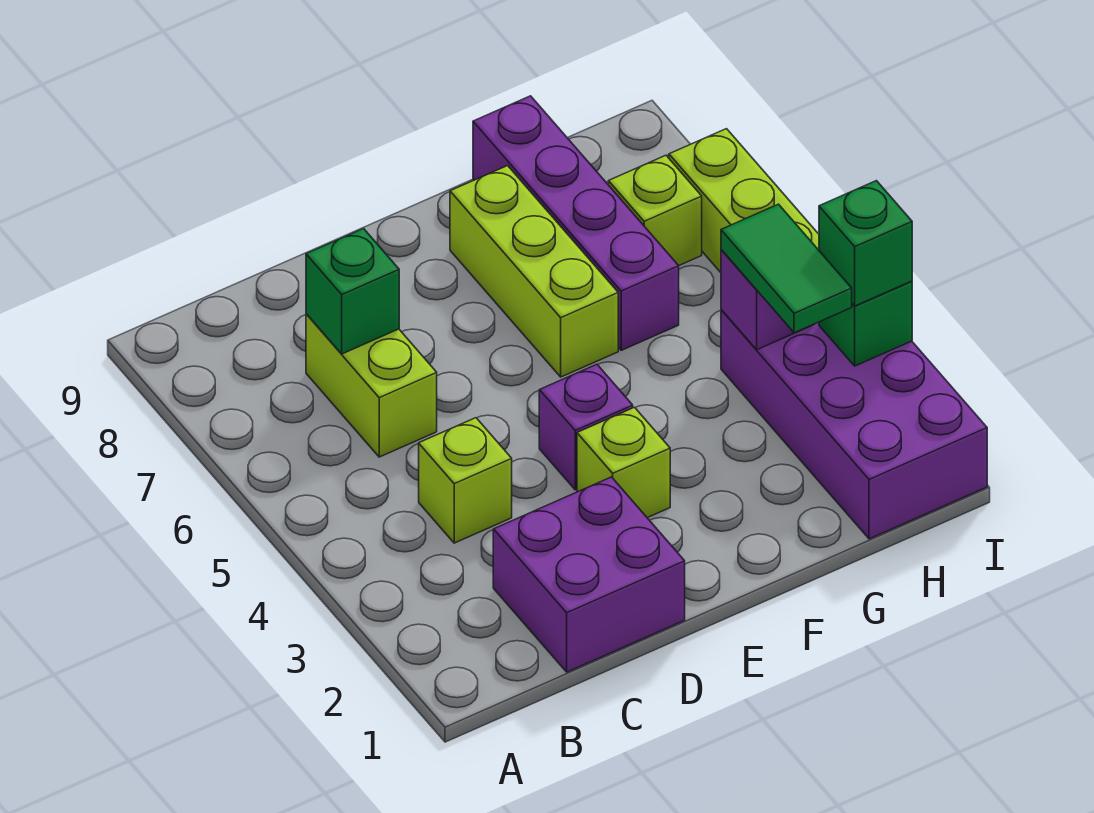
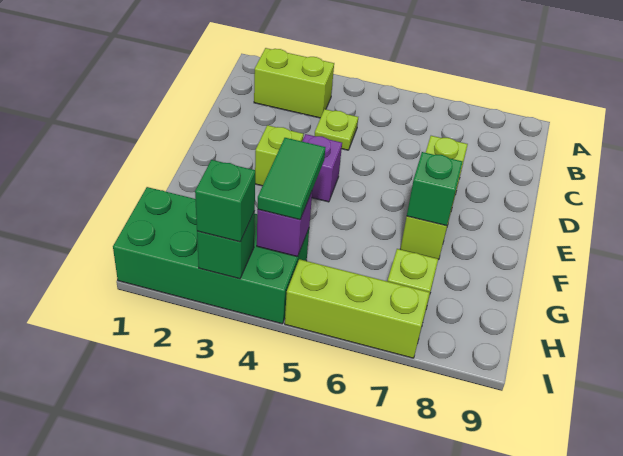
purple 2x2 brick [493,477,685,672] -> none
lime 1x1 brick [419,418,512,543] -> lime 1x1 plate [315,109,358,150]
lime 1x2 brick [306,314,437,457] -> lime 1x2 brick moved to [254,48,334,118]
green 1x1 brick [306,229,399,354] -> green 1x1 brick moved to [407,152,462,226]
lime 1x3 brick [450,166,618,377] -> lime 1x3 brick turned to [400,136,468,260]
purple 1x4 brick [473,96,679,350] -> none
purple 2x4 brick [721,310,987,539] -> green 2x4 brick [113,187,309,324]
green 1x2 tile [721,204,852,333] -> green 1x2 tile turned to [258,138,326,220]

